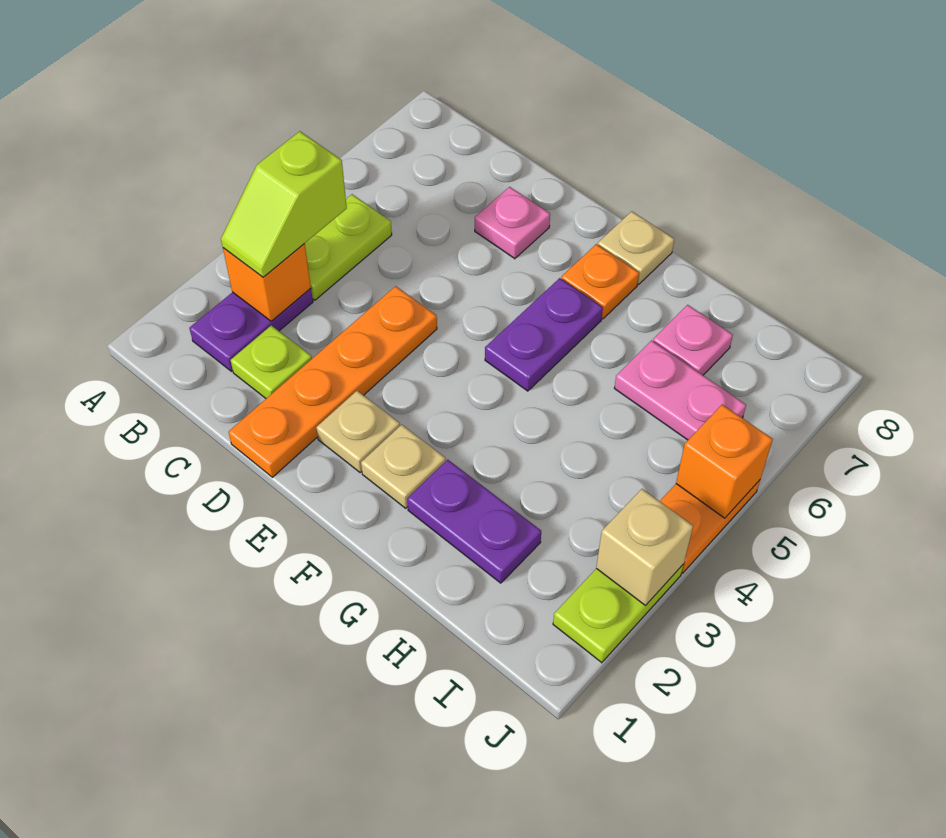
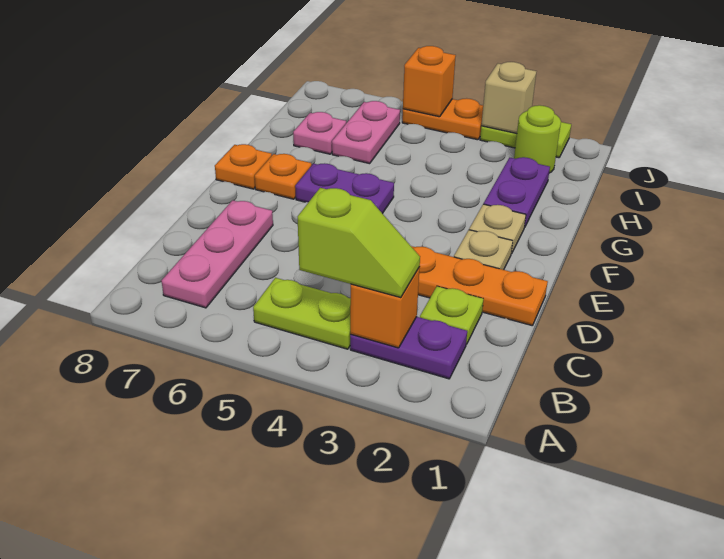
pink 1x1 plate [475,187,550,259] -> pink 1x3 plate [162,200,273,308]
tan 1x1 plate [598,211,674,284] -> orange 1x1 plate [215,144,272,189]
none -> lime 1x1 round brick [514,105,561,173]

